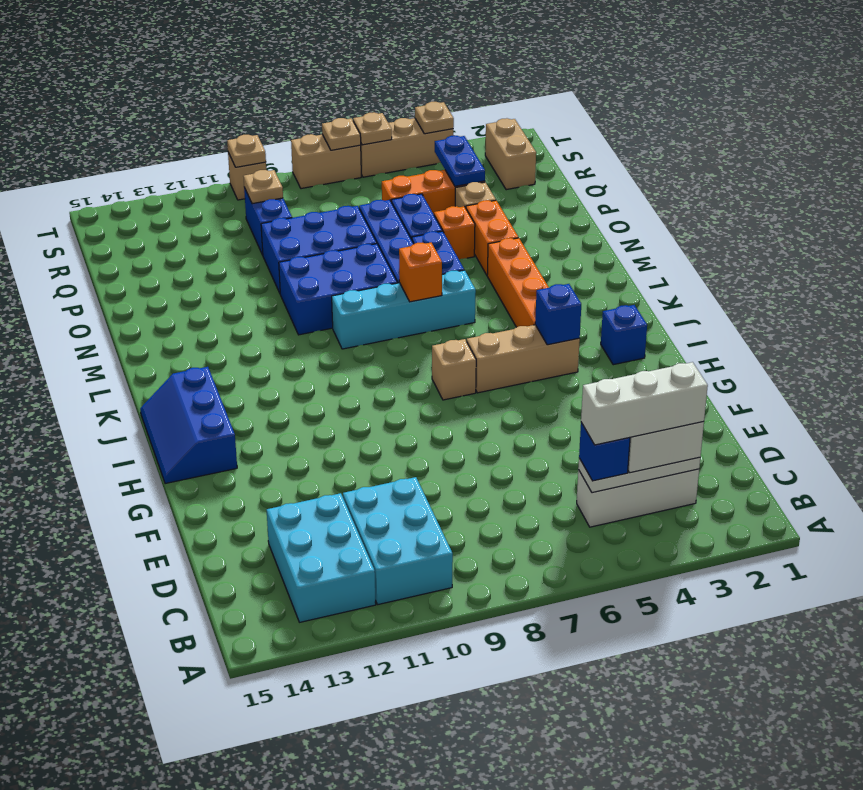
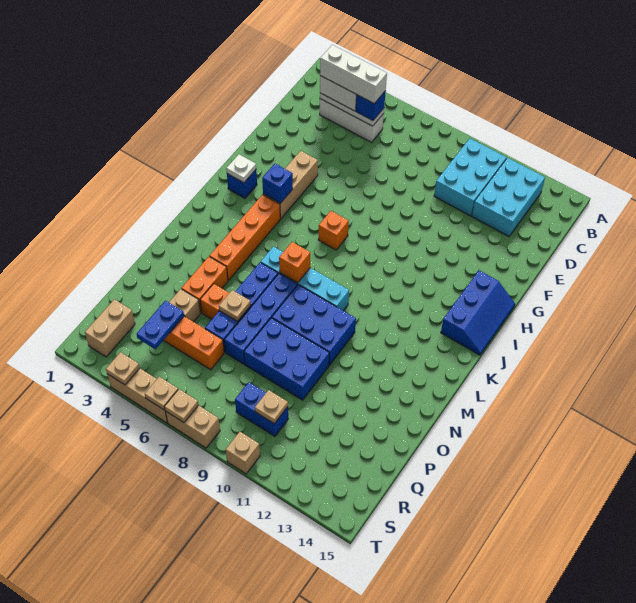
none -> white 1x1 plate [226,154,256,183]
tan 1x3 brick [467,325,580,393] -> tan 1x3 brick turned to [263,151,318,219]
tan 1x1 brick [432,339,476,400] -> orange 1x1 brick [318,211,349,250]
blue 1x2 brick [244,187,292,255] -> blue 1x2 brick turned to [235,382,288,436]
tan 1x1 plate [227,135,266,167] -> tan 1x1 plate moved to [219,290,251,322]

